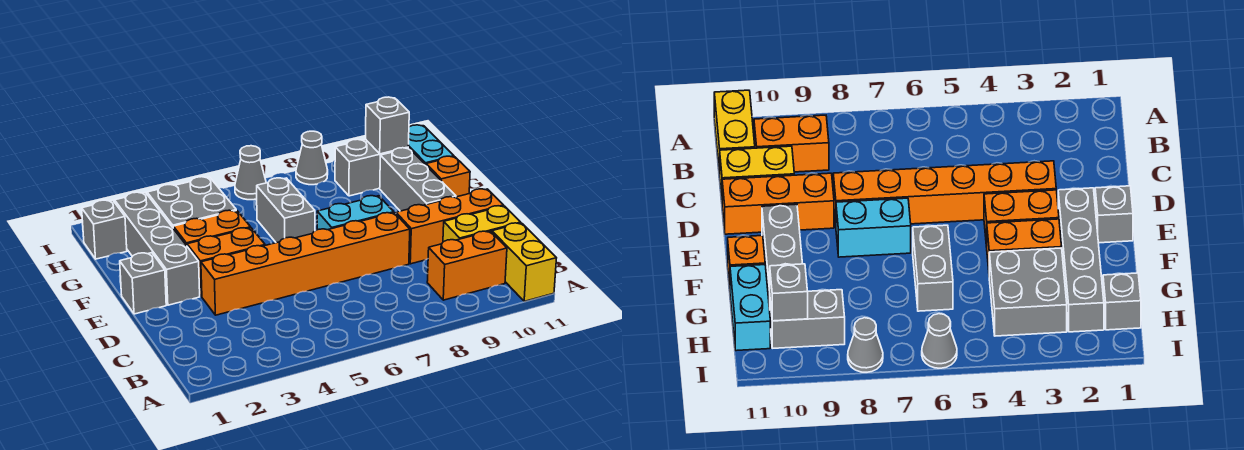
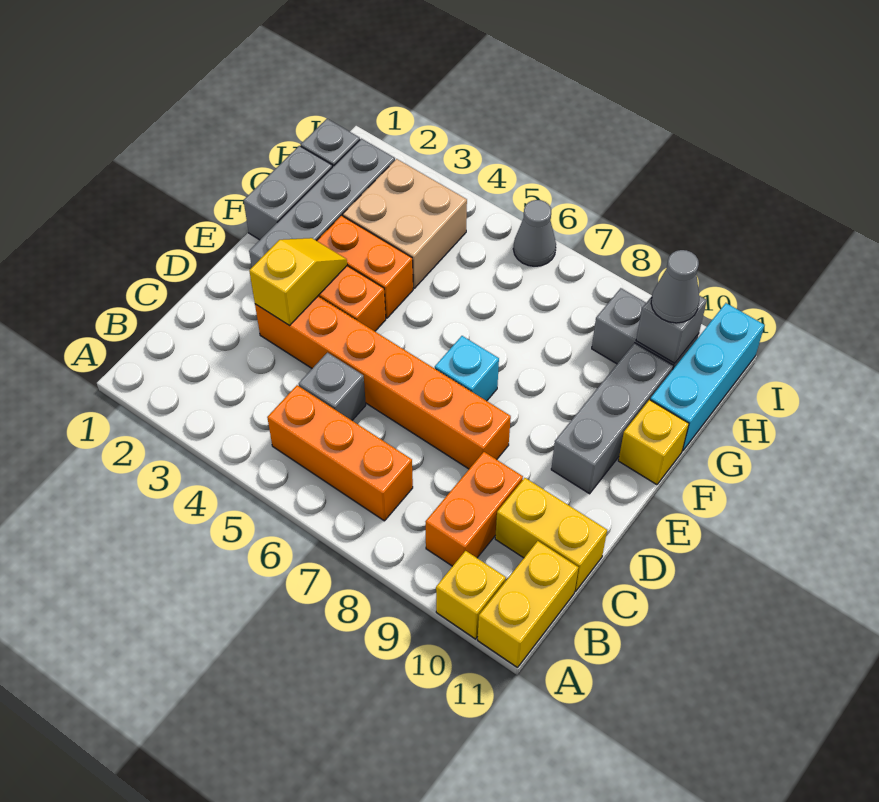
none -> yellow 1x1 brick [436,551,506,639]
orange 1x2 brick [427,231,507,300] -> orange 1x2 brick turned to [426,452,523,566]
none -> yellow 1x2 slope [249,238,347,326]
orange 1x3 brick [396,189,504,264] -> orange 1x3 brick moved to [267,385,413,521]
grey 1x1 brick [120,253,166,314] -> grey 1x1 brick moved to [299,353,366,420]
cyan 1x2 brick [317,196,394,230] -> cyan 1x1 brick [435,336,499,401]
grey 1x2 brick [257,178,315,243] -> grey 1x2 brick moved to [244,146,332,240]
orange 1x1 brick [426,156,470,197] -> yellow 1x1 brick [618,400,689,485]
grey 2x2 brick [147,177,236,227] -> tan 2x2 brick [343,159,467,288]
cyan 1x2 brick [408,125,454,165] -> cyan 1x3 brick [650,303,764,451]
grey 1x1 cone [296,131,328,185] -> grey 1x1 cone moved to [651,250,699,323]

